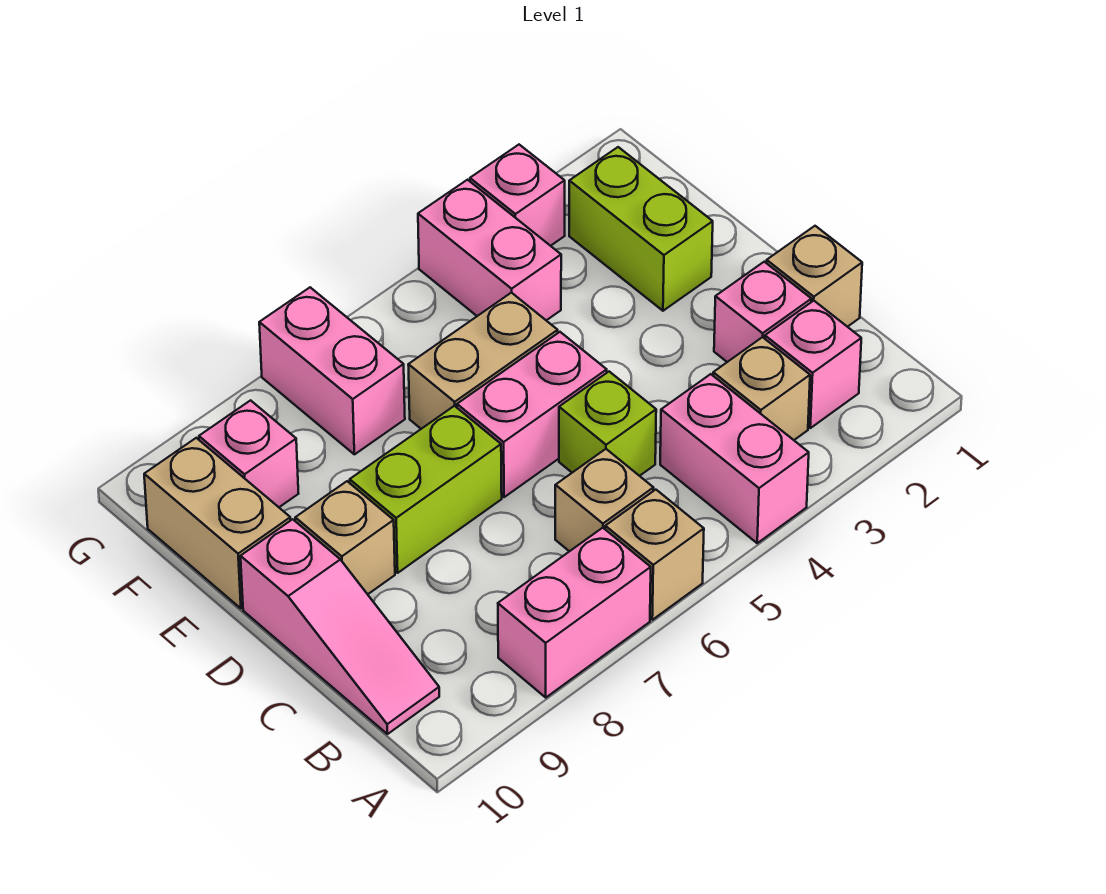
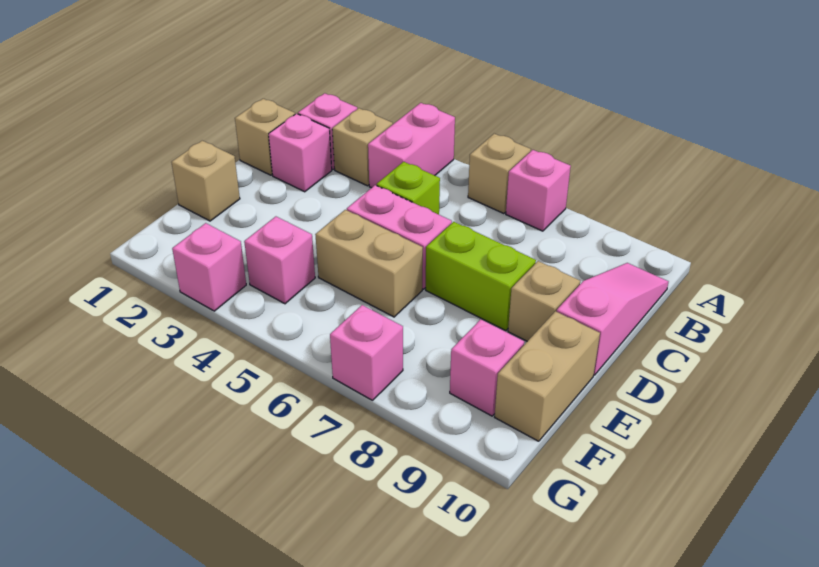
pink 1x2 brick [498,528,651,697] -> pink 1x1 brick [506,150,571,231]
tan 1x1 brick [555,449,653,551] -> tan 1x1 brick moved to [171,141,240,221]
lime 1x2 brick [569,147,713,311] -> none
pink 1x2 brick [418,180,561,320] -> pink 1x1 brick [244,217,315,304]
pink 1x2 brick [259,287,405,454] -> pink 1x1 brick [330,305,403,400]

